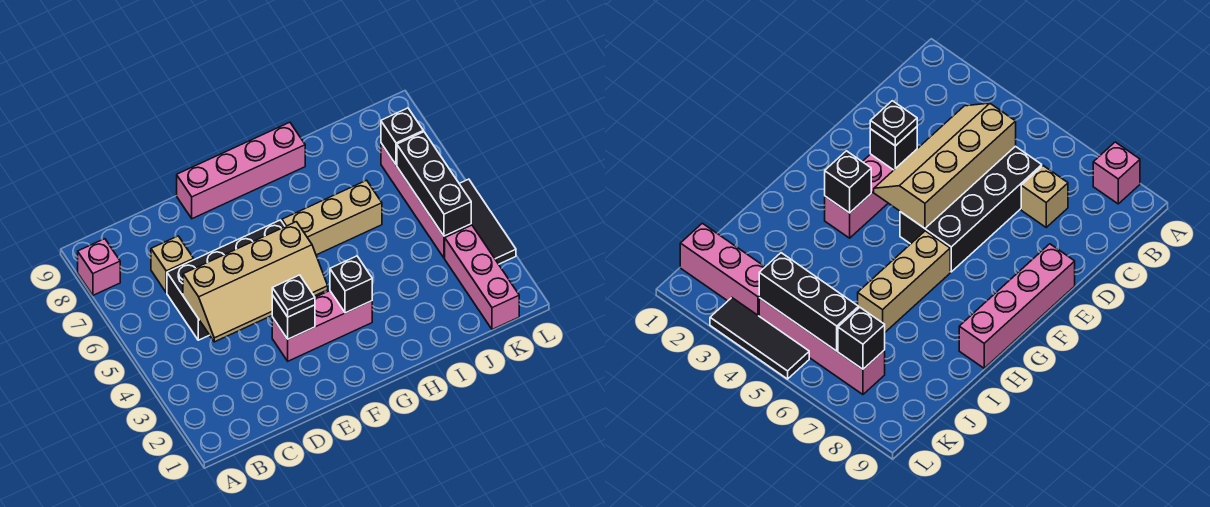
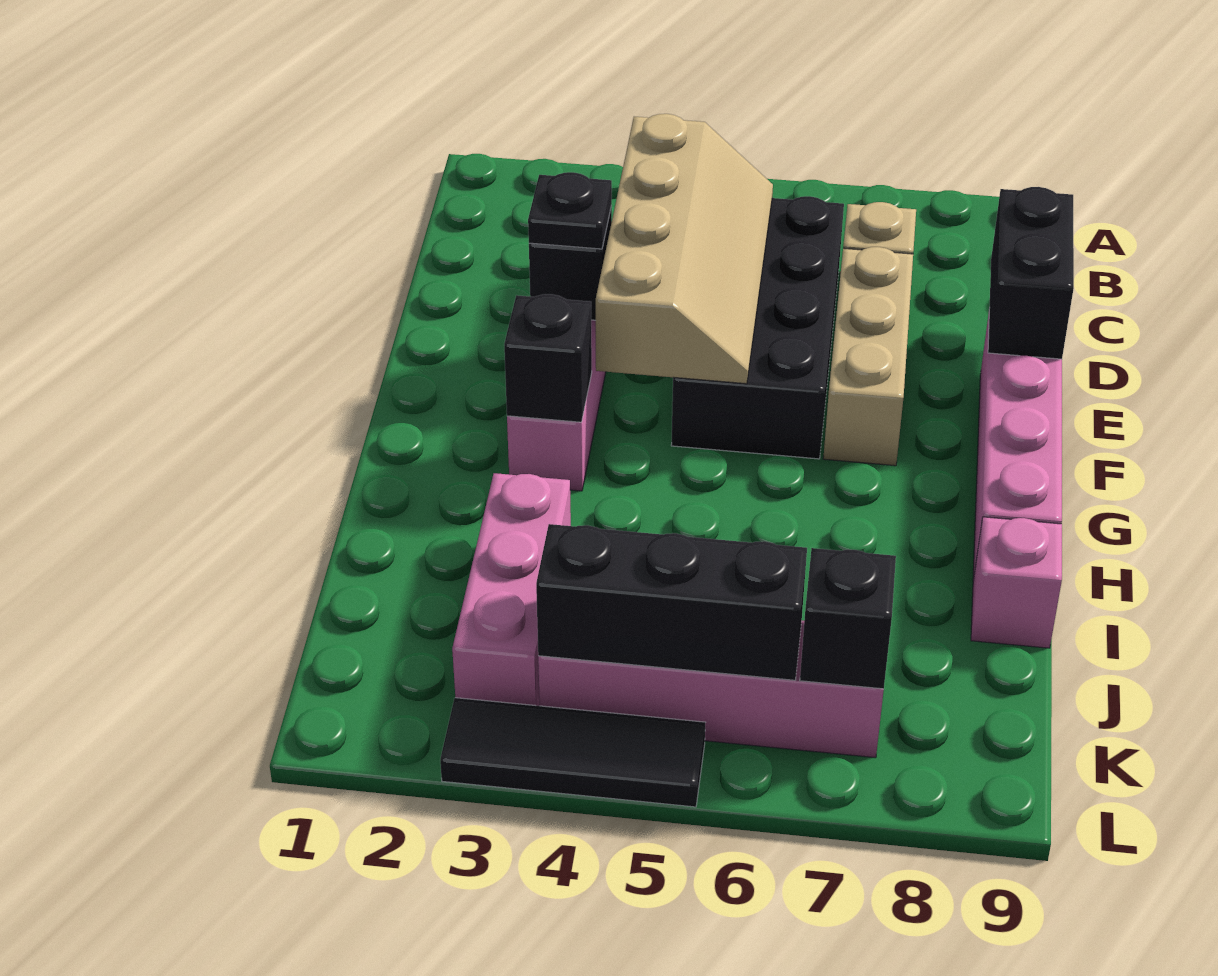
pink 1x1 brick [78,239,120,295] -> pink 1x1 brick moved to [971,517,1062,648]
tan 2x4 slope [183,222,328,342] -> tan 2x4 slope turned to [596,114,773,384]
none -> black 1x2 brick [988,187,1074,359]
tan 1x3 brick [282,180,382,255] -> tan 1x3 brick moved to [823,247,913,466]
pink 1x3 brick [445,225,519,330] -> pink 1x3 brick turned to [452,473,571,706]

